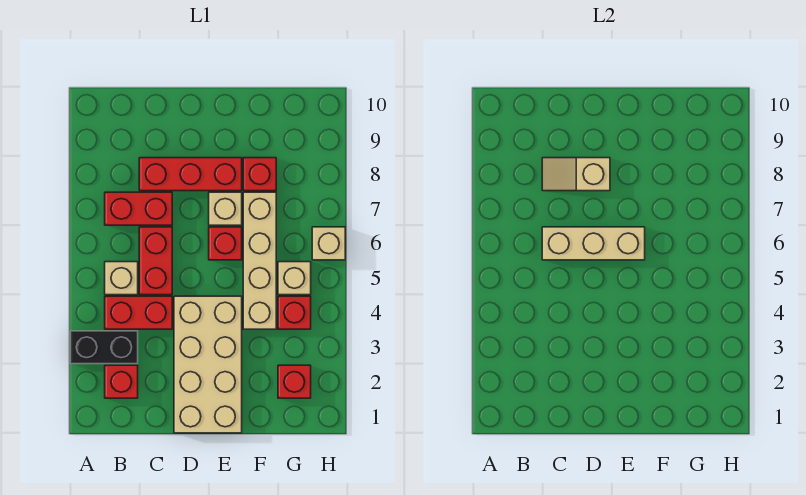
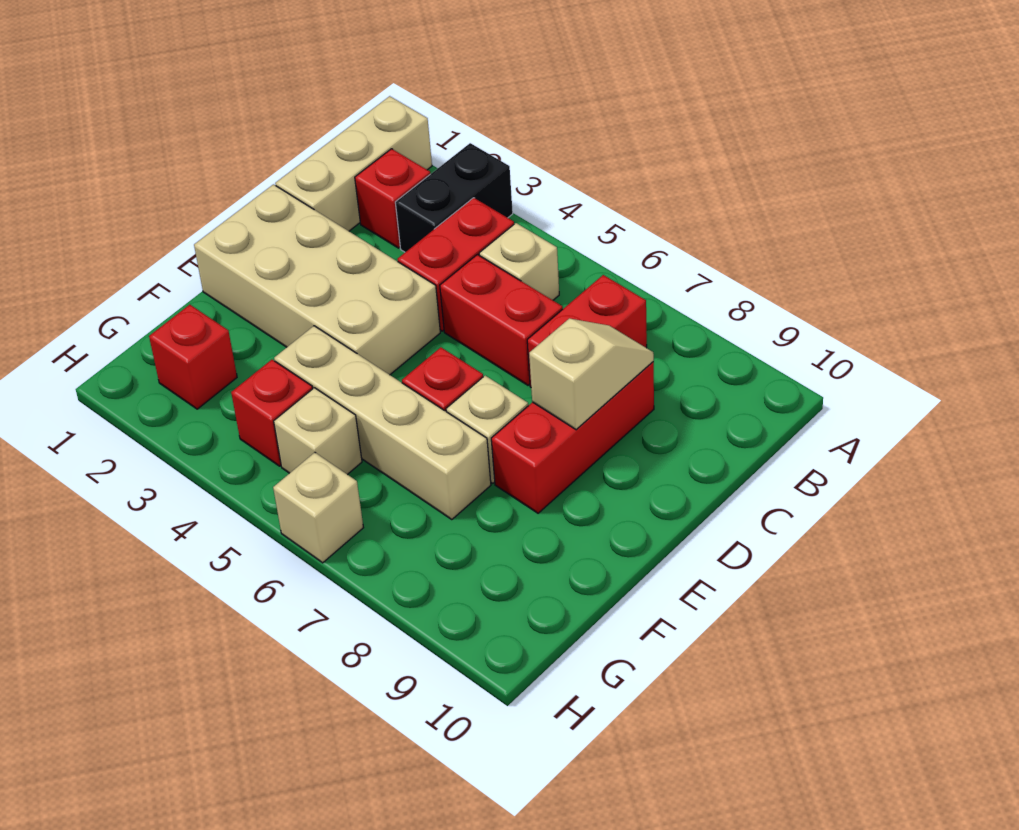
tan 1x3 brick [542,227,645,260] -> tan 1x3 brick moved to [275,96,432,231]
red 1x1 brick [243,158,276,191] -> none

